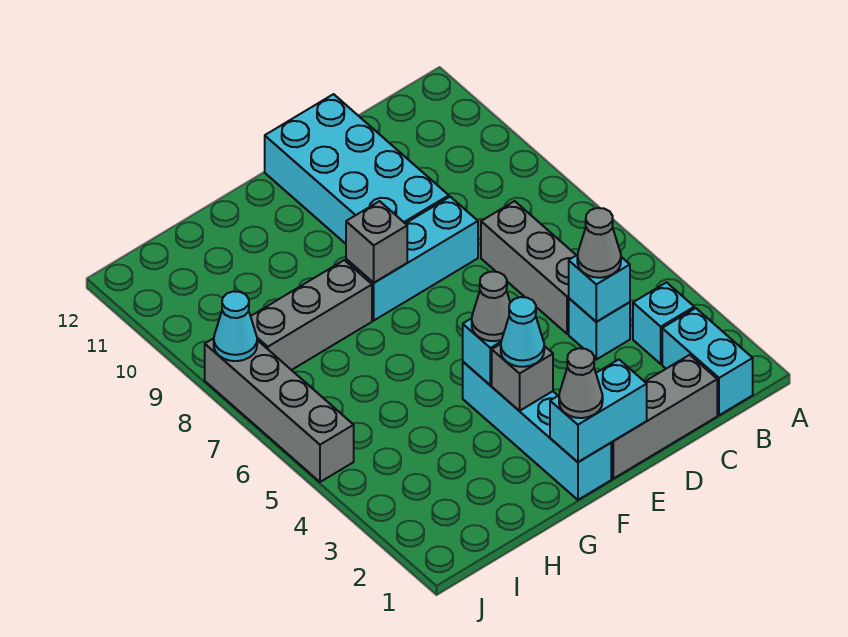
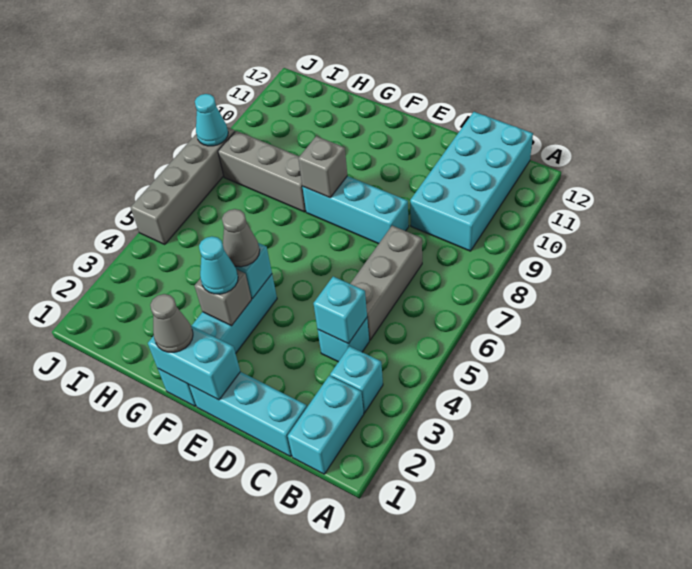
grey 1x3 brick [611,355,717,479] -> cyan 1x3 brick [189,372,307,457]
grey 1x1 cone [577,208,621,278] -> none
cyan 2x4 brick [265,94,449,244] -> cyan 2x4 brick moved to [410,112,533,251]

